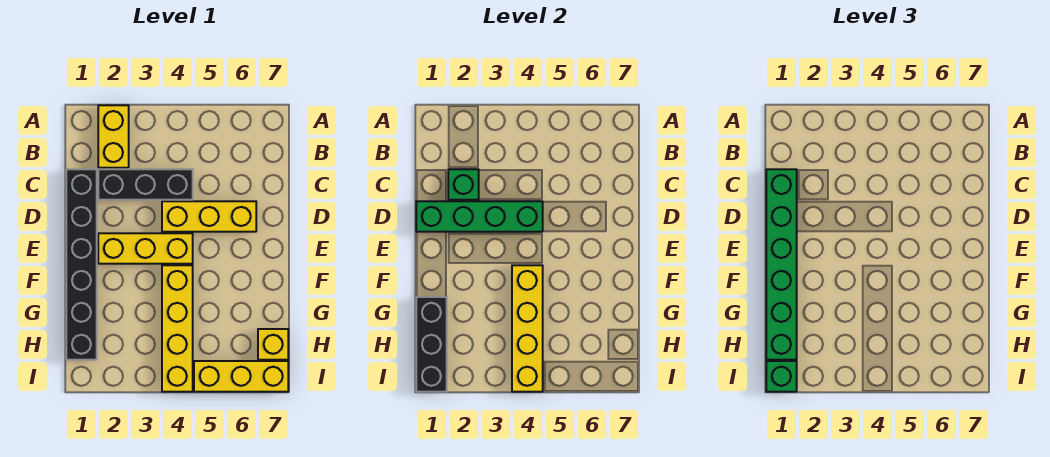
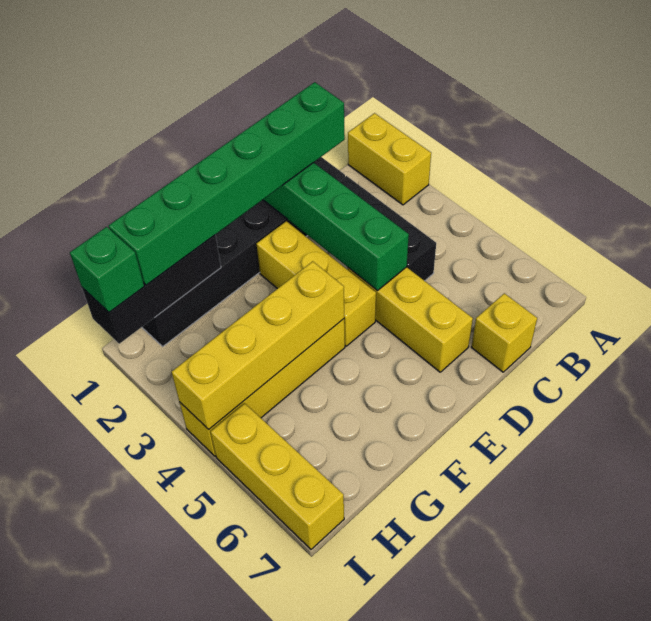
yellow 1x2 brick [98,105,129,168] -> yellow 1x2 brick turned to [348,113,431,205]
green 1x1 brick [448,169,479,200] -> none
yellow 1x1 brick [258,329,288,360] -> yellow 1x1 brick moved to [471,293,537,372]

